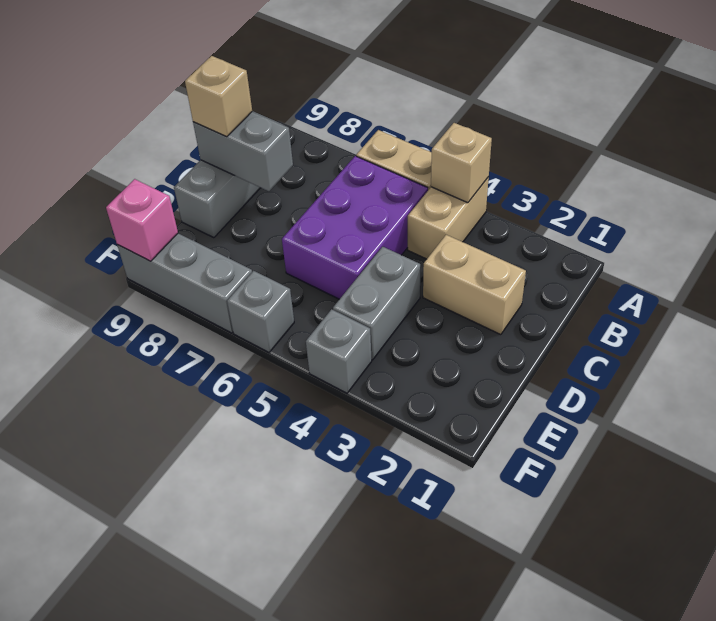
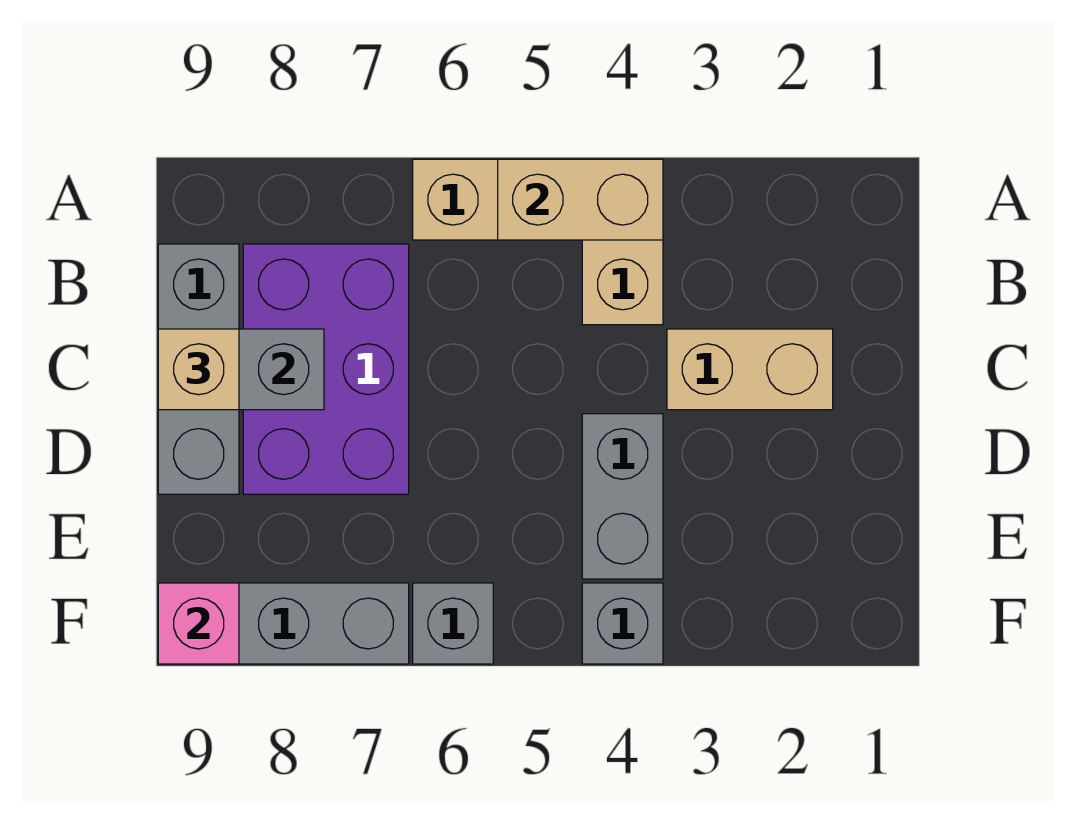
tan 1x1 brick [431,123,492,203] -> tan 1x2 brick [498,159,663,240]
purple 2x3 brick [282,156,428,299] -> purple 2x3 brick moved to [243,244,409,494]

